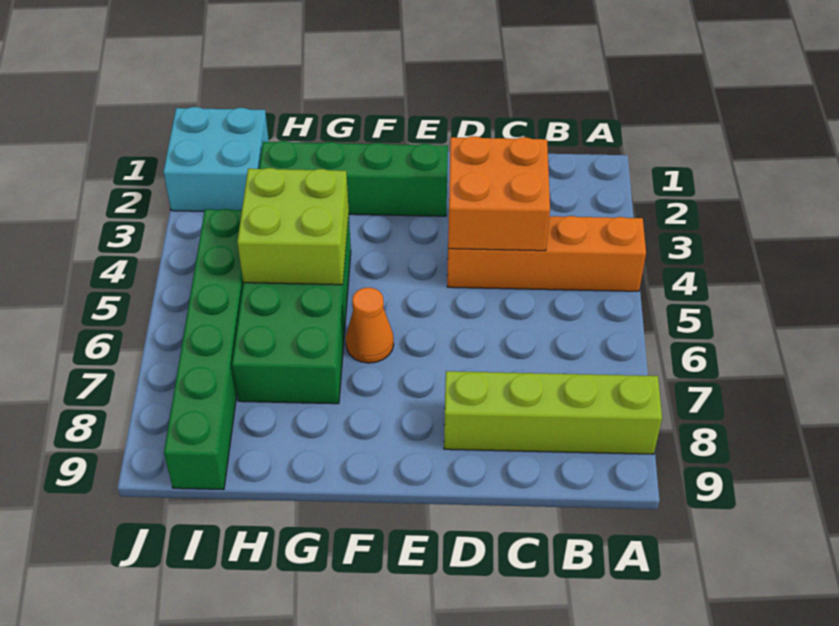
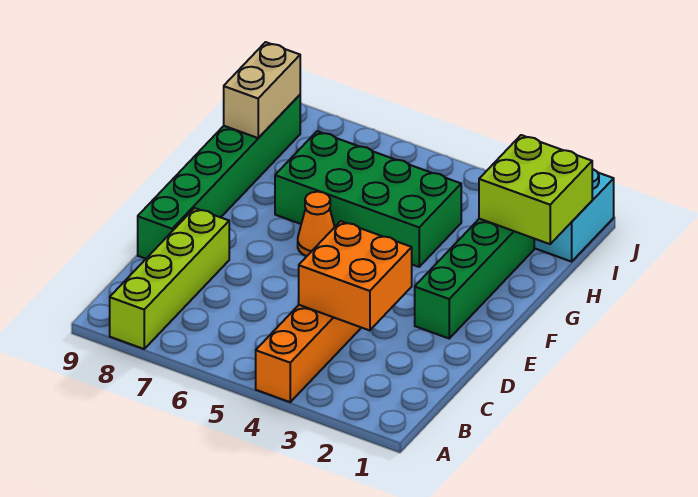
lime 2x2 brick [237,168,349,285] -> lime 2x2 brick moved to [479,135,592,244]
none -> tan 1x2 brick [224,42,300,138]
green 1x6 brick [164,209,243,490] -> green 1x6 brick turned to [138,95,300,259]

